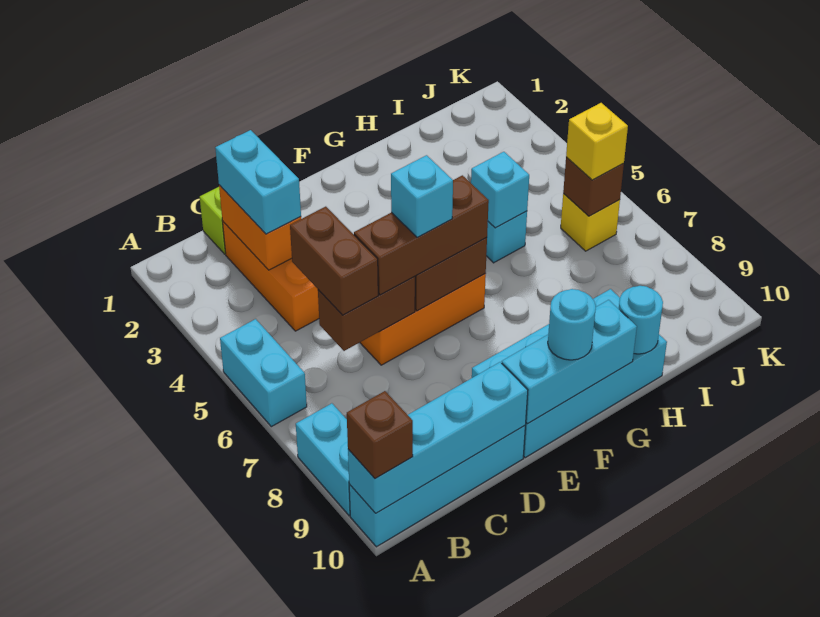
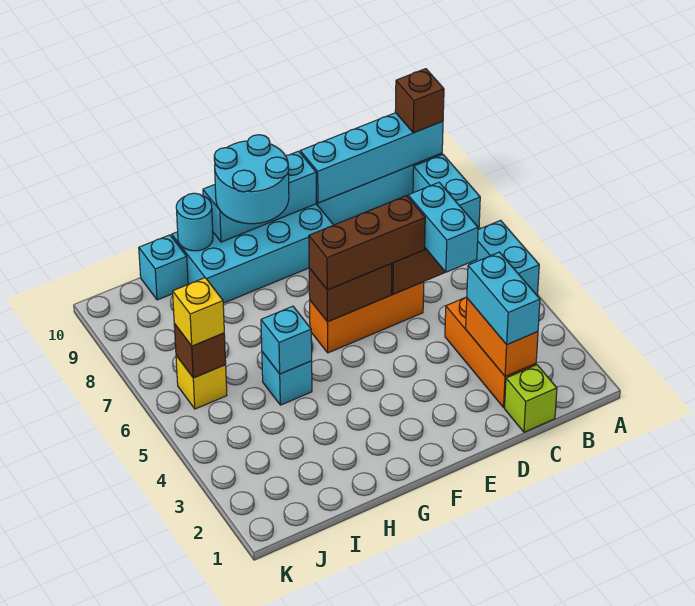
brown 1x2 brick [290,207,378,315] -> cyan 1x2 brick [408,182,478,272]
cyan 1x1 brick [391,155,453,237] -> cyan 1x1 brick moved to [139,235,188,300]
cyan 1x1 round brick [548,289,596,360] -> cyan 2x2 round brick [214,135,289,224]

